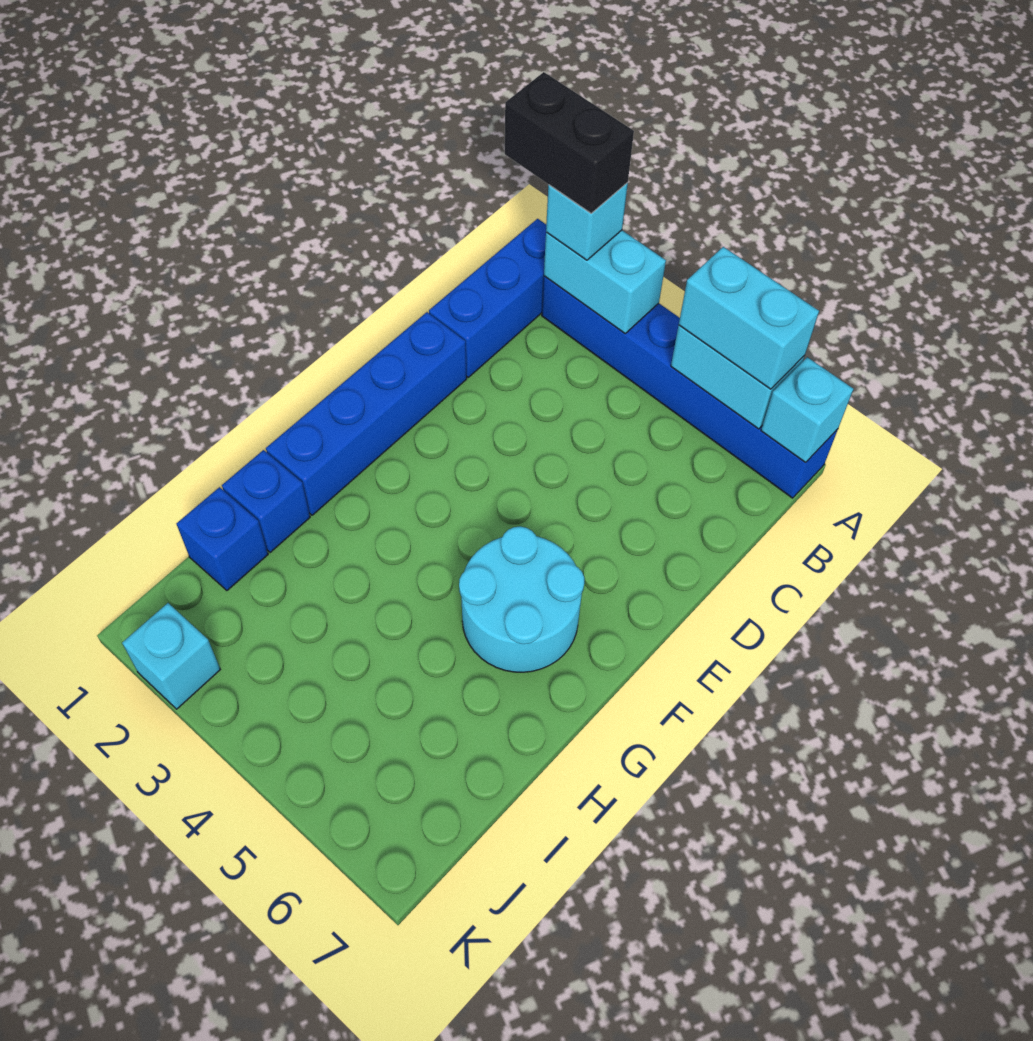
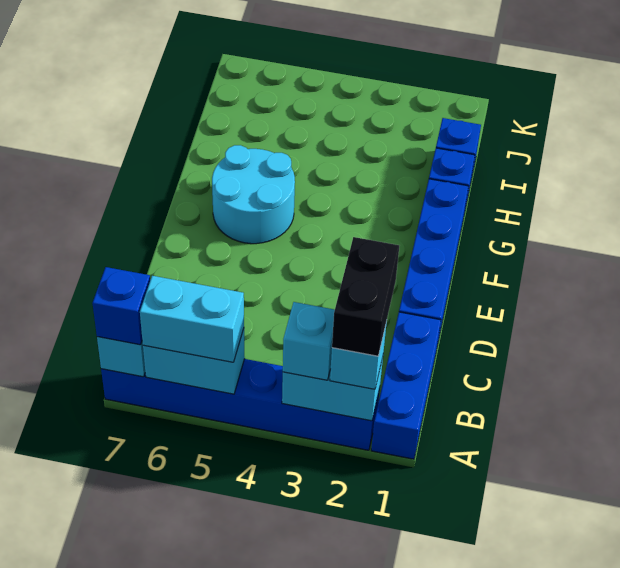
black 1x2 brick [505,72,634,213] -> black 1x2 brick turned to [332,237,399,356]
none -> blue 1x1 brick [92,267,150,345]
cyan 1x1 brick [122,603,220,709] -> cyan 1x1 brick moved to [283,302,335,380]

